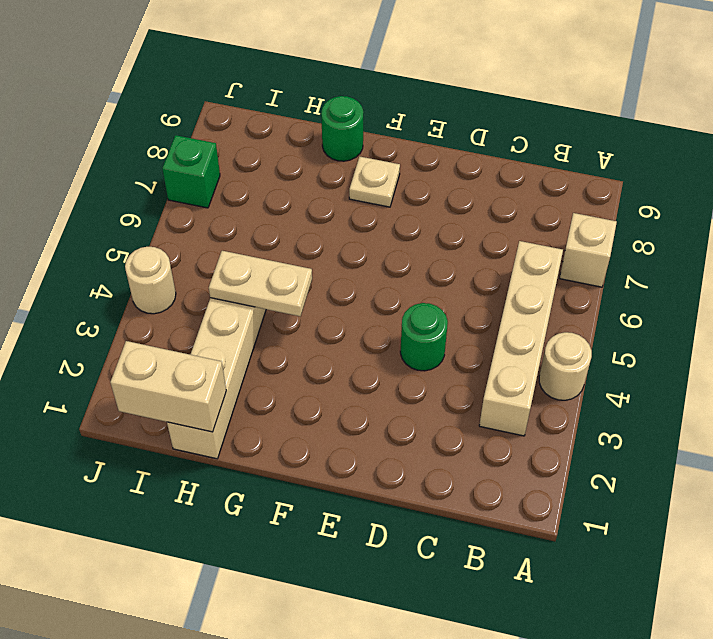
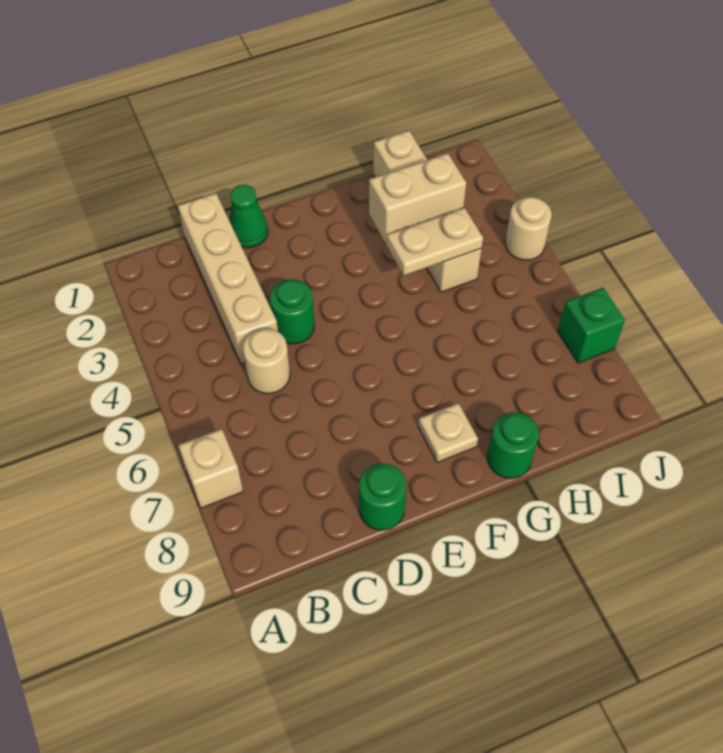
tan 1x1 round brick [539,332,592,400] -> tan 1x1 round brick moved to [243,329,290,394]
tan 1x4 brick [479,241,563,436] -> tan 1x4 brick moved to [178,193,278,364]
none -> green 1x1 cone [229,185,268,248]
none -> green 1x1 round brick [359,463,406,530]
tan 1x2 brick [110,341,226,432] -> tan 1x2 brick moved to [369,153,466,243]

